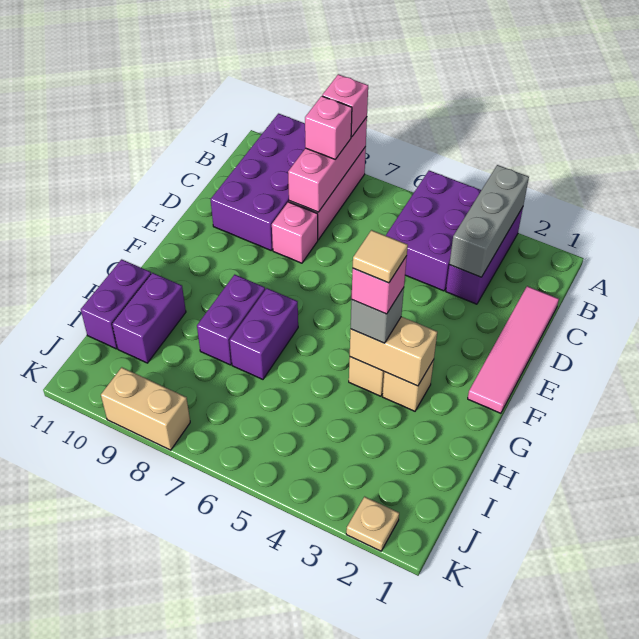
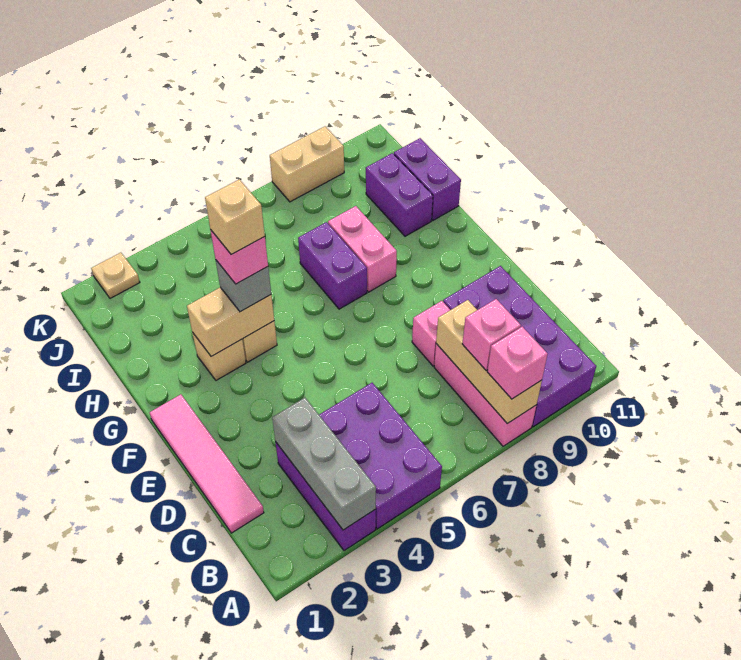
pink 1x3 brick [288,117,367,212] -> tan 1x3 brick [436,300,542,424]
tan 1x1 tile [353,230,408,283] -> tan 1x1 brick [205,179,265,255]
purple 1x2 brick [197,275,265,365] -> pink 1x2 brick [328,206,397,292]

